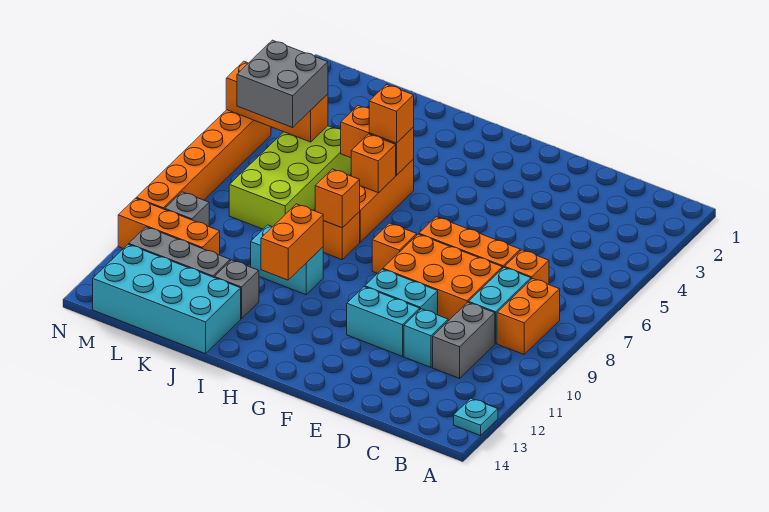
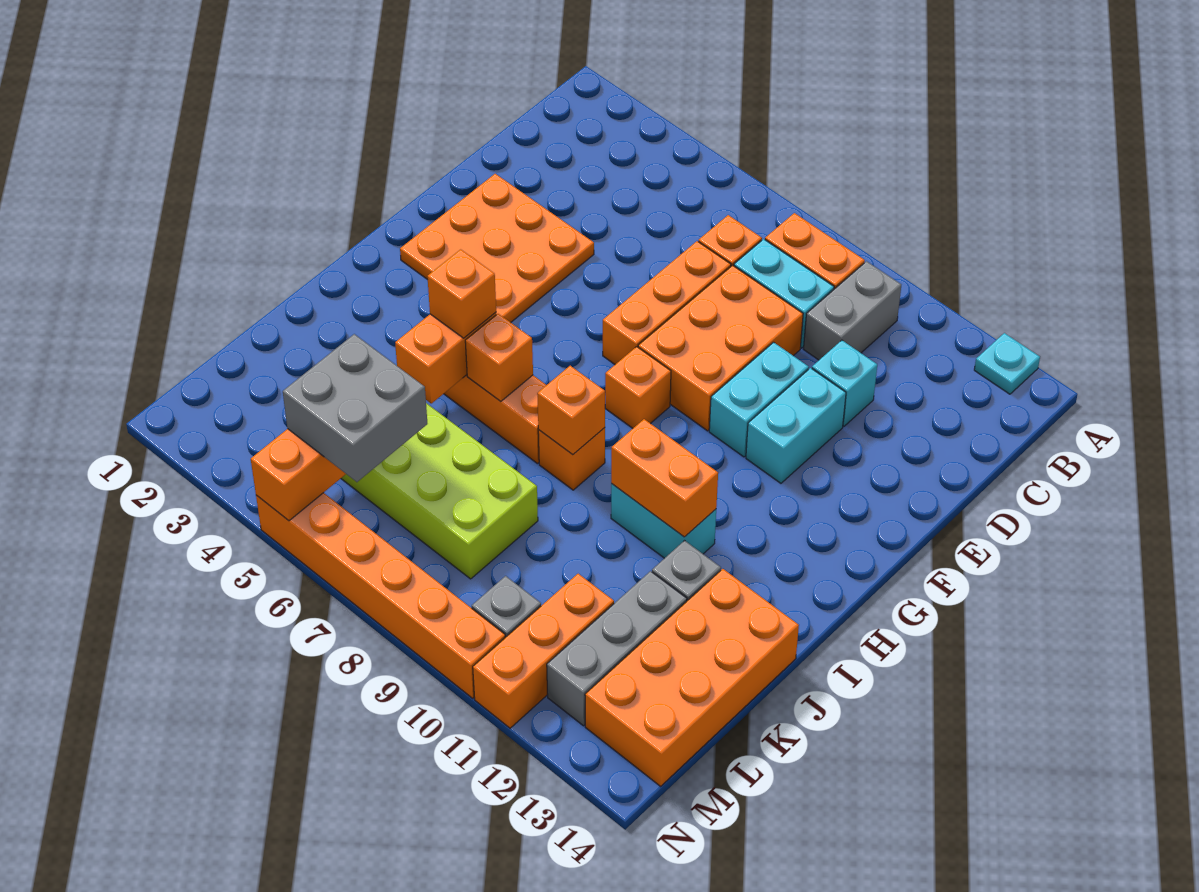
grey 1x2 brick [433,302,495,378] -> grey 1x2 brick turned to [804,261,901,360]
none -> orange 3x3 plate [400,174,594,322]
cyan 1x2 brick [251,225,323,295] -> cyan 1x2 brick turned to [611,484,716,558]
cyan 2x4 brick [93,244,241,354] -> orange 2x4 brick [585,569,799,786]

